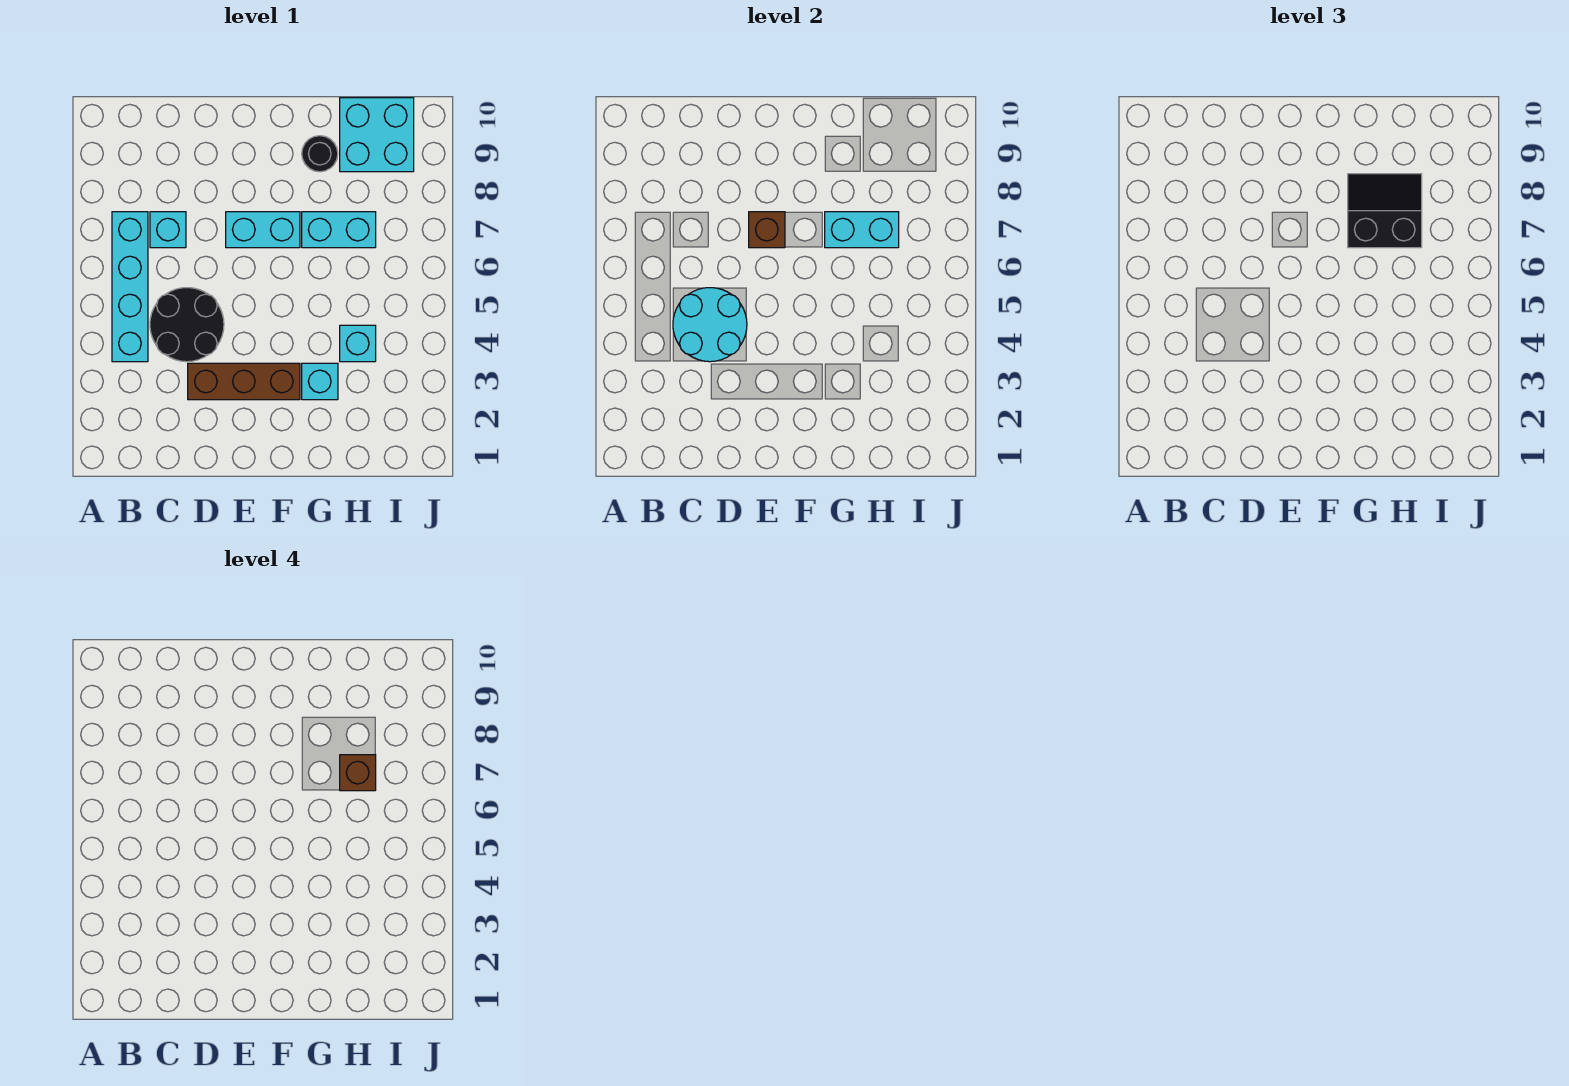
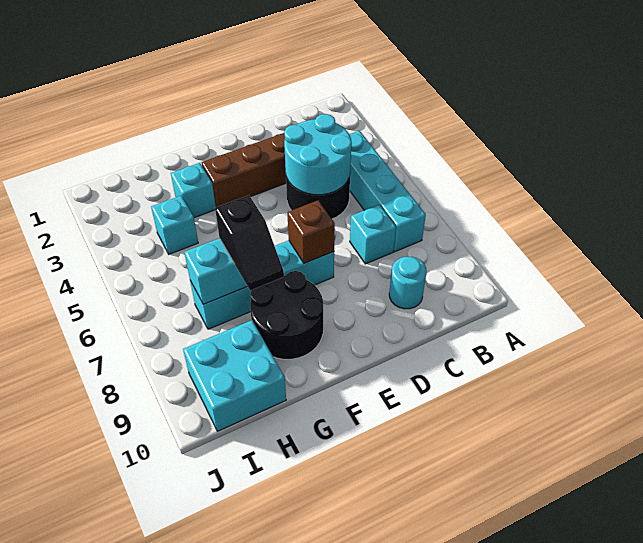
none -> cyan 1x1 round brick [389,257,427,309]
black 2x2 slope [1348,174,1422,248] -> black 1x2 slope [215,195,284,290]
black 1x1 round brick [302,136,338,172] -> black 2x2 round brick [250,271,323,359]
brown 1x1 brick [340,755,376,791] -> none

